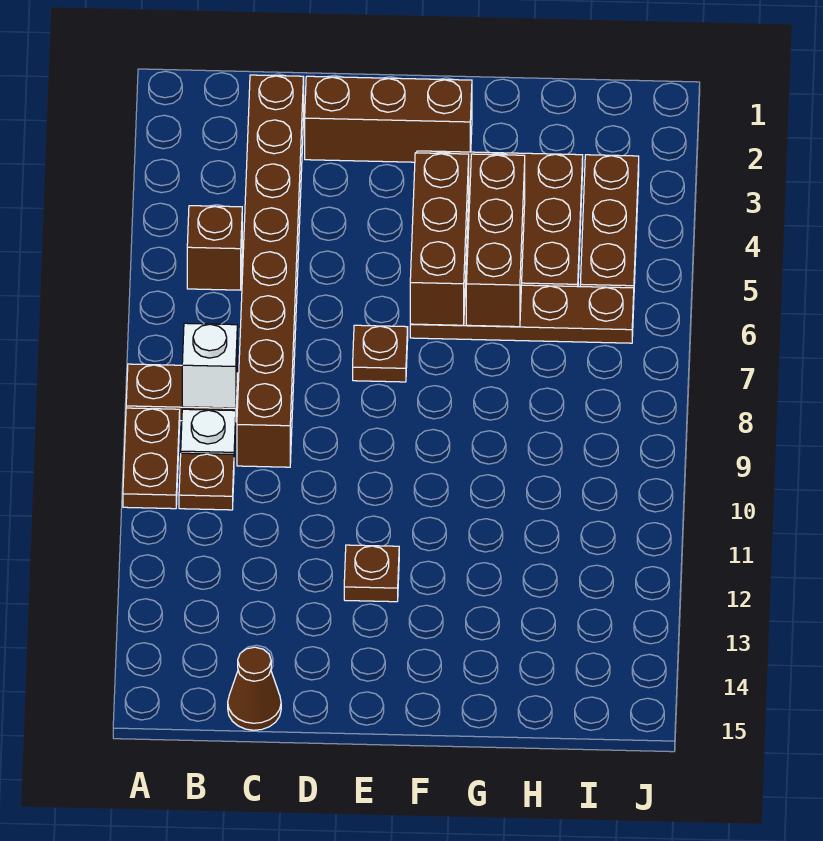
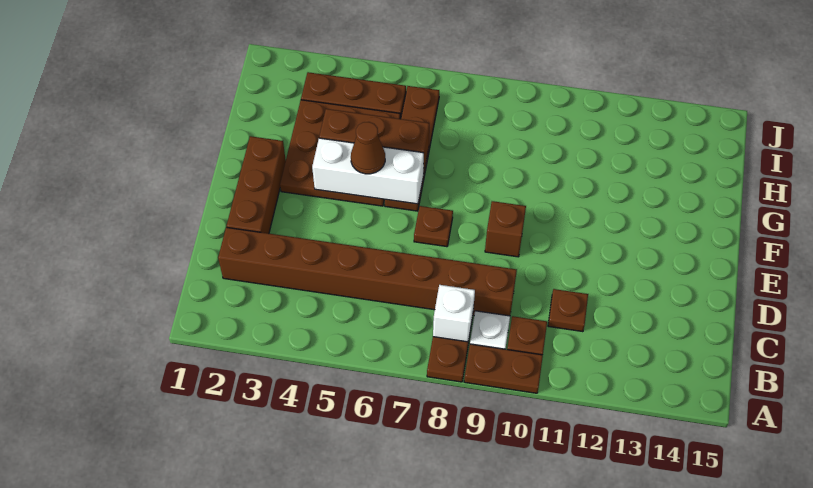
brown 1x1 brick [187,206,242,290] -> brown 1x1 brick moved to [485,201,526,257]
brown 1x1 cone [228,647,281,730] -> brown 1x1 cone moved to [351,122,385,174]
brown 1x1 plate [344,545,399,602] -> brown 1x1 plate moved to [548,289,588,332]
brown 1x3 brick [410,153,469,325] -> white 1x3 brick [312,138,424,204]

